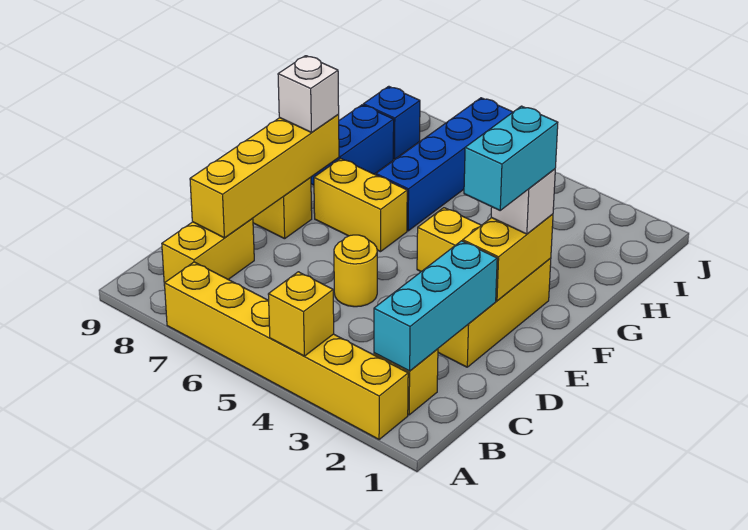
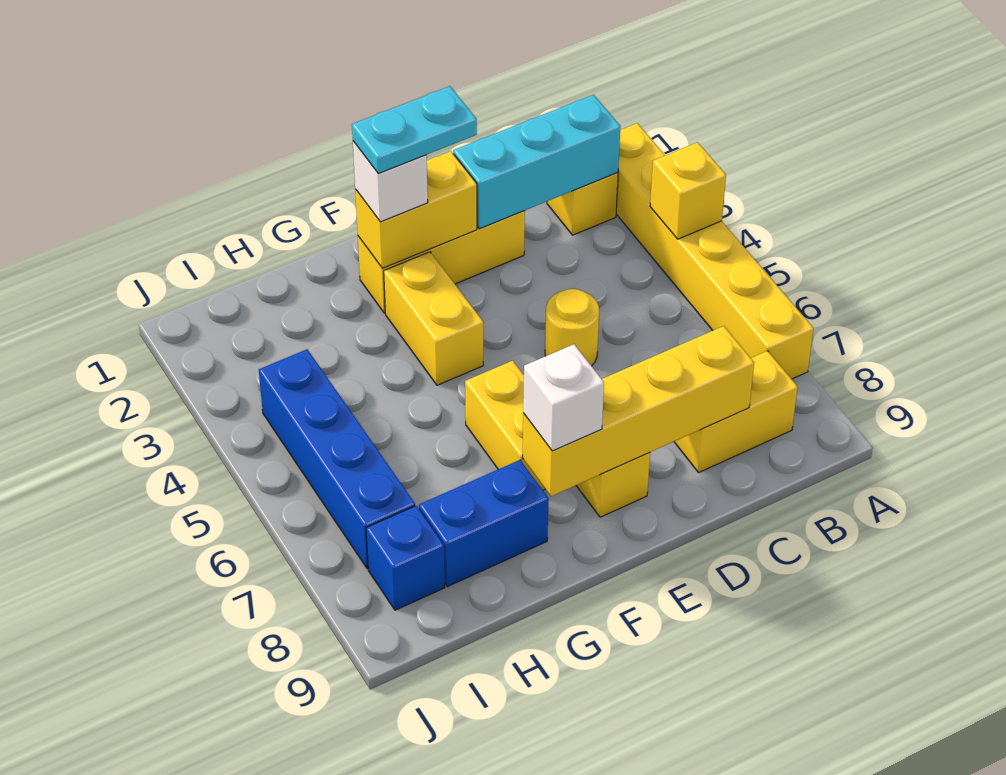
cyan 1x2 brick [464,106,558,210] -> cyan 1x2 plate [352,86,477,174]
blue 1x4 brick [376,98,513,231] -> blue 1x4 brick turned to [259,349,415,569]

